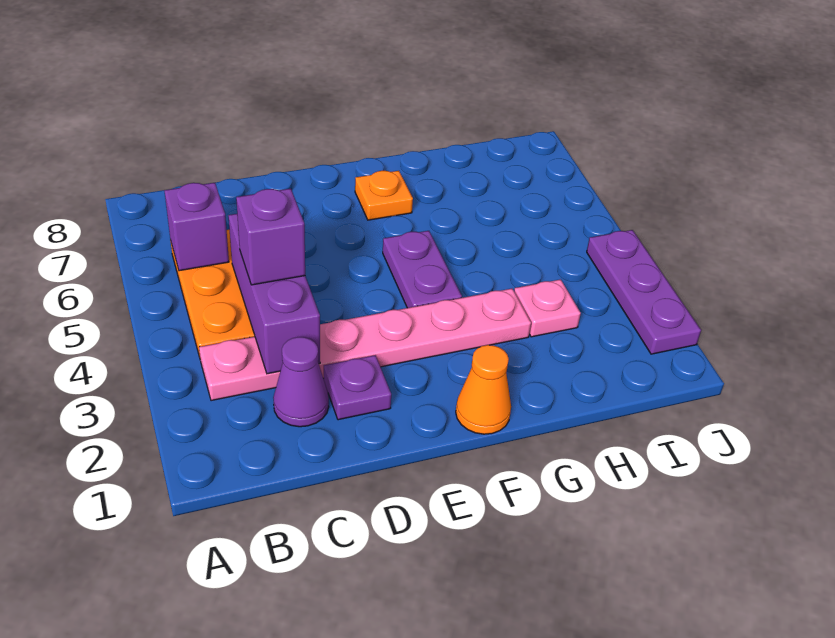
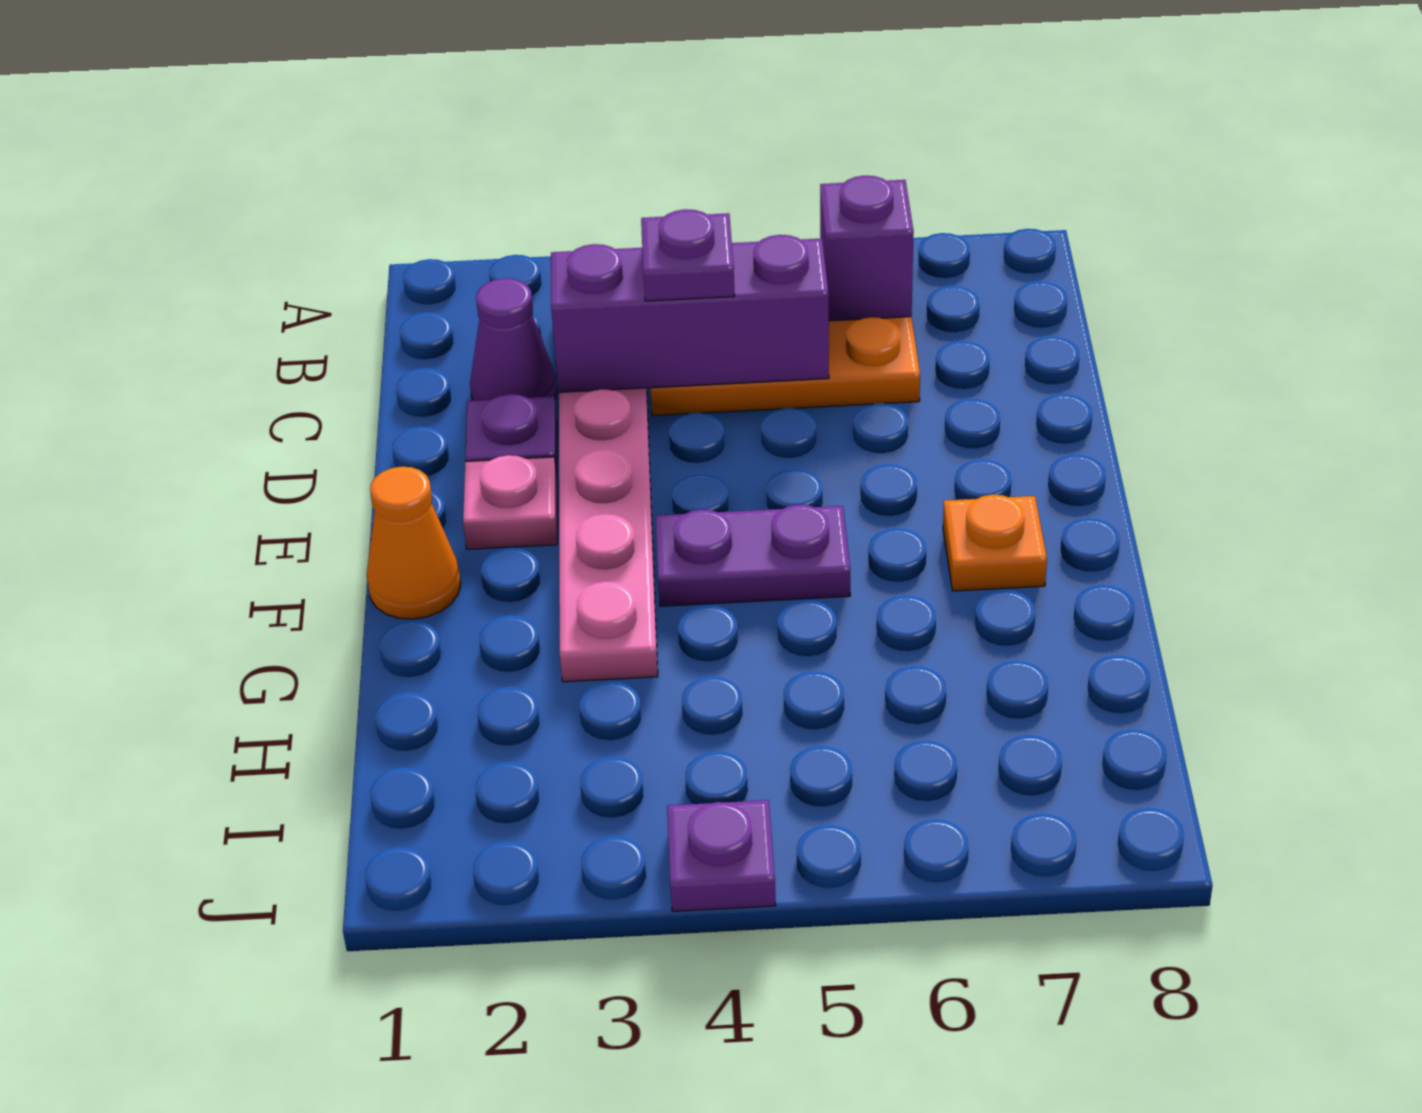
purple 1x1 brick [236,189,305,285] -> purple 1x1 plate [641,209,735,301]
pink 1x1 plate [514,279,581,337] -> pink 1x1 plate moved to [463,455,557,549]
purple 1x3 plate [587,230,701,354] -> purple 1x1 plate [667,800,776,912]

